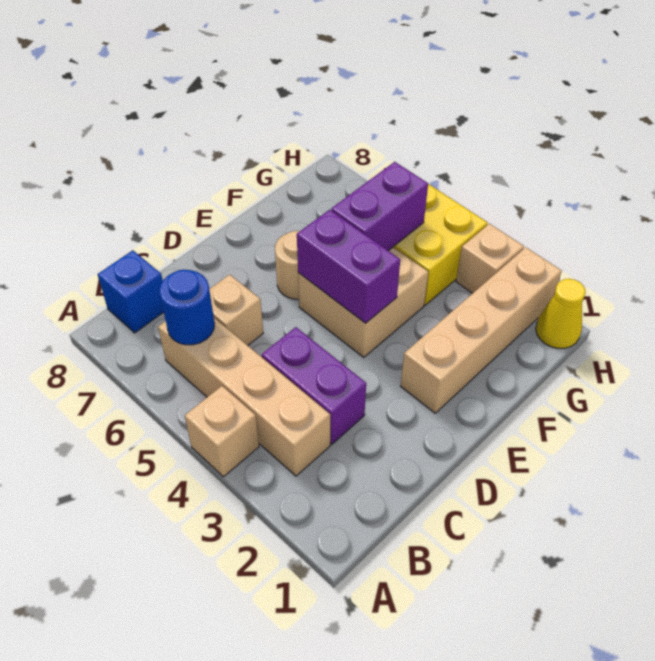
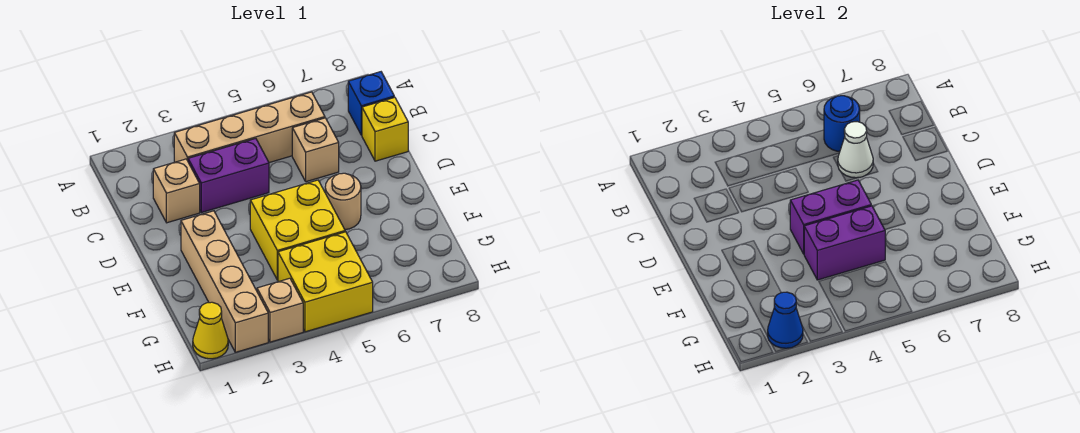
tan 1x1 brick [185,386,259,477] -> tan 1x1 brick moved to [153,159,200,223]
none -> white 1x1 cone [838,122,873,178]
none -> yellow 1x1 brick [362,97,408,161]
tan 2x2 brick [298,247,428,357] -> yellow 2x2 brick [250,180,345,280]
purple 1x2 brick [331,162,428,251] -> purple 1x2 brick turned to [804,206,885,280]
none -> blue 1x1 cone [768,292,803,348]

